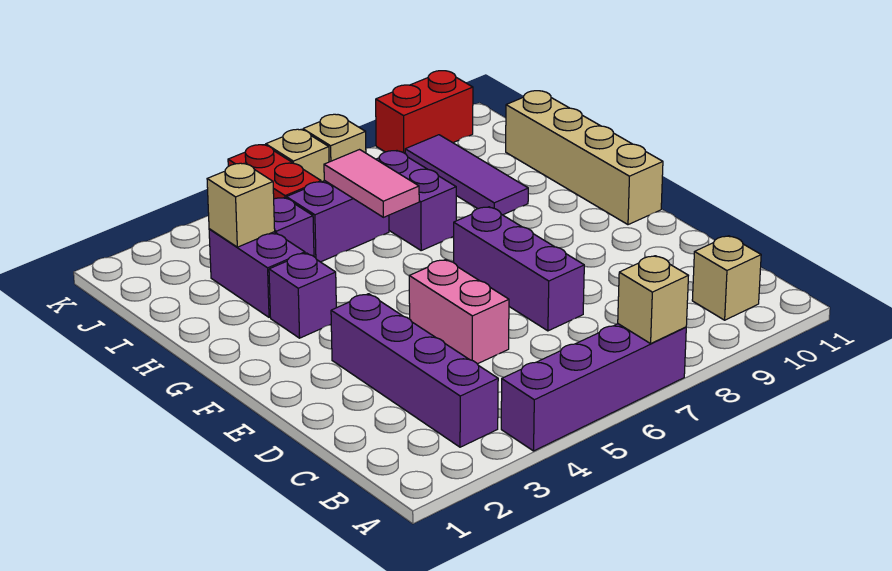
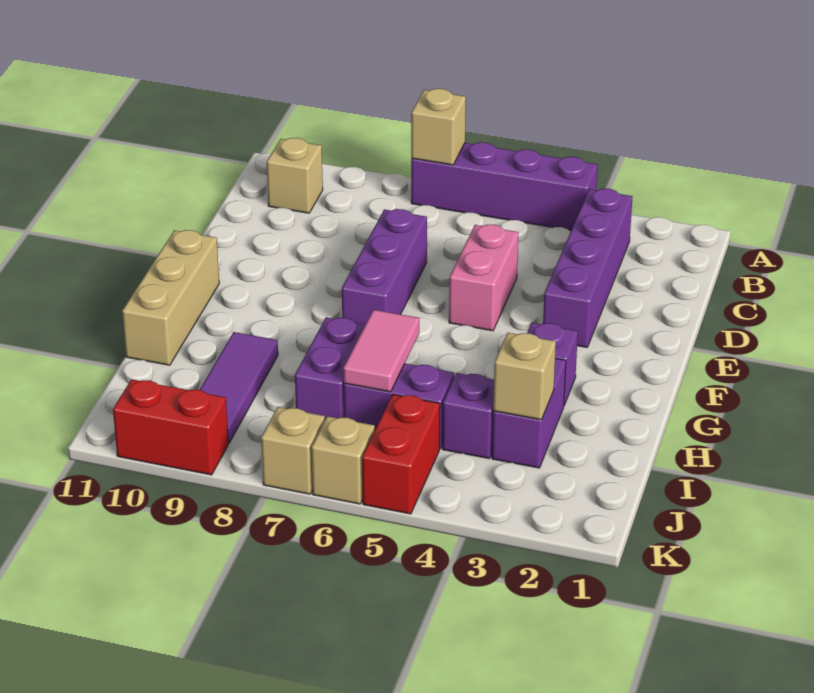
tan 1x4 brick [506,91,663,225] -> tan 1x3 brick [122,230,219,365]

